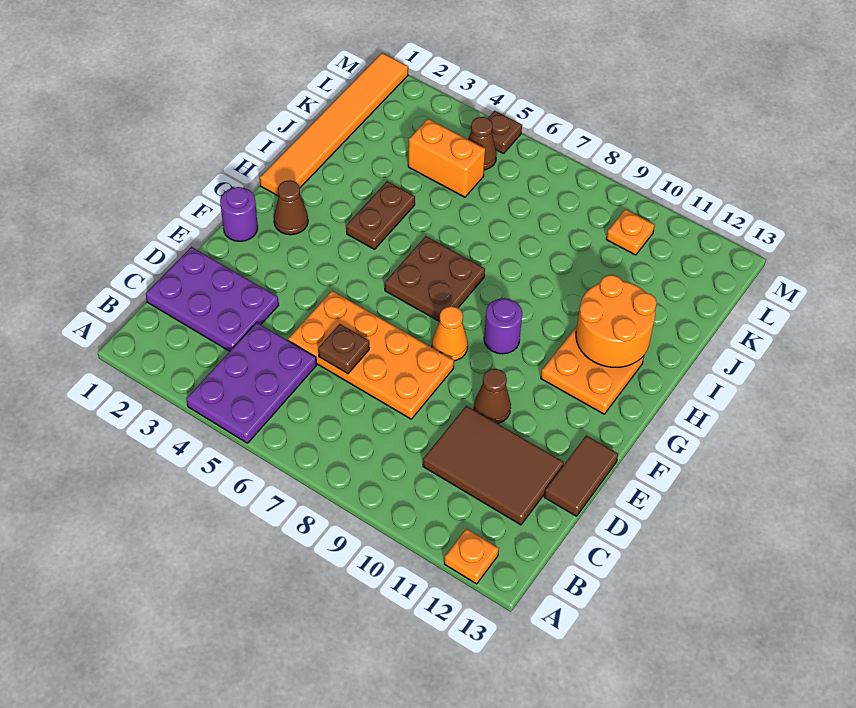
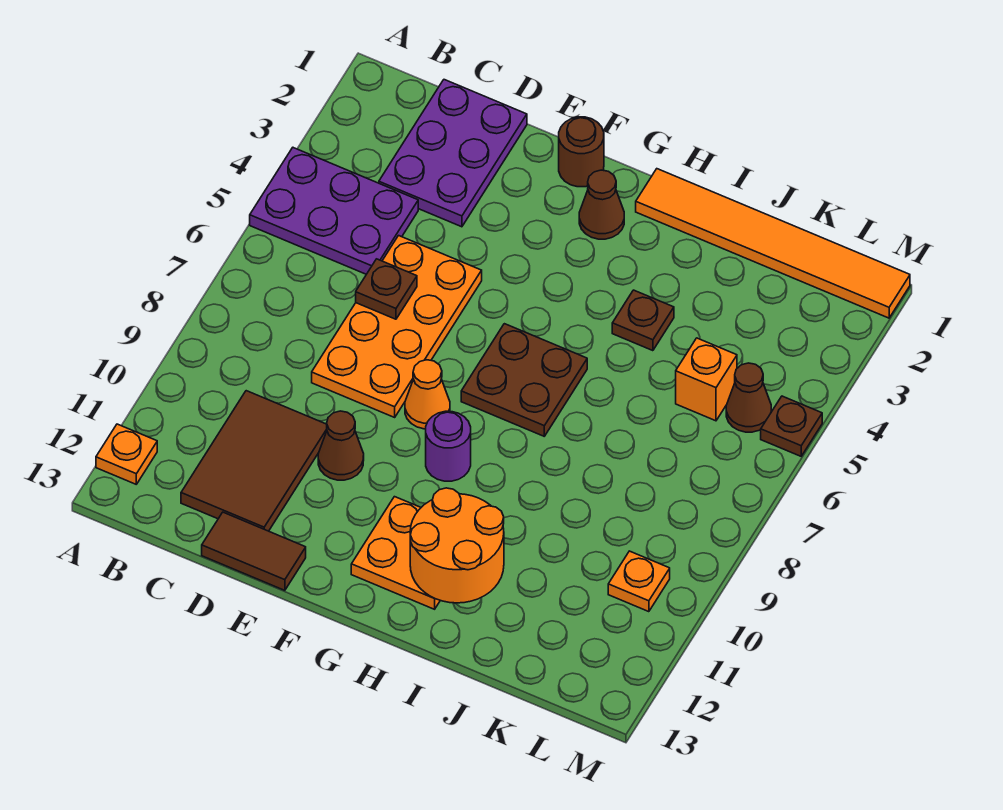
purple 1x1 round brick [220,187,258,241] -> brown 1x1 round brick [559,117,604,187]
brown 1x2 plate [346,181,415,249] -> brown 1x1 plate [612,290,674,351]
orange 1x2 brick [408,119,485,197] -> orange 1x1 brick [676,338,737,421]

